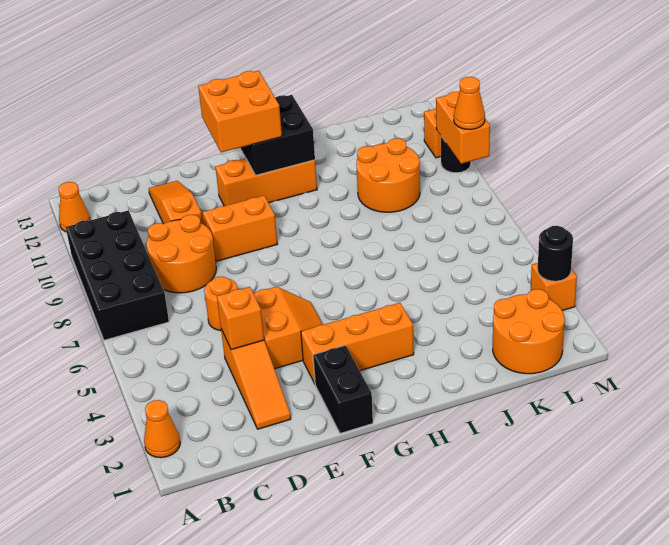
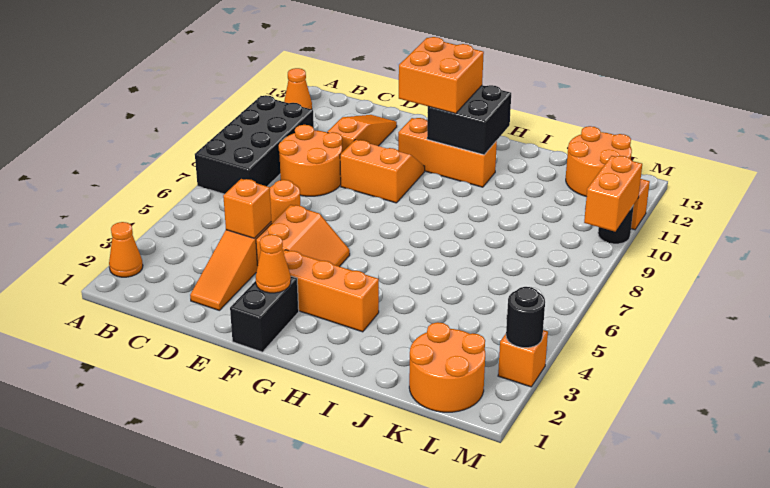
orange 2x2 round brick [356,138,420,212] -> orange 2x2 round brick moved to [566,126,632,197]
orange 1x1 cone [454,77,485,130] -> orange 1x1 cone moved to [256,234,291,293]

